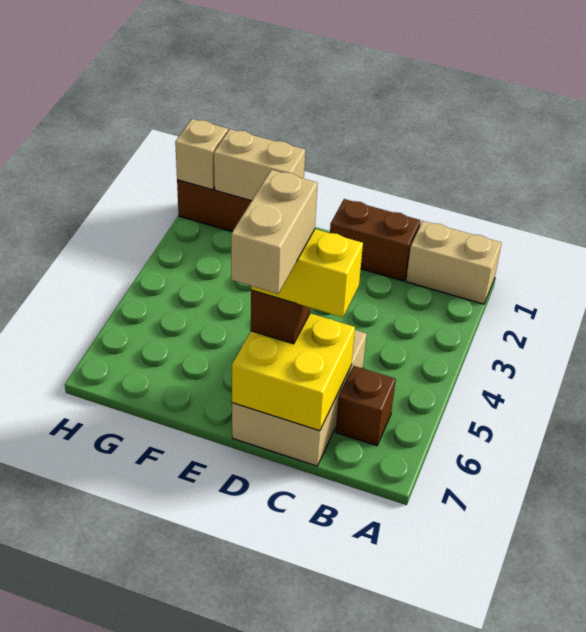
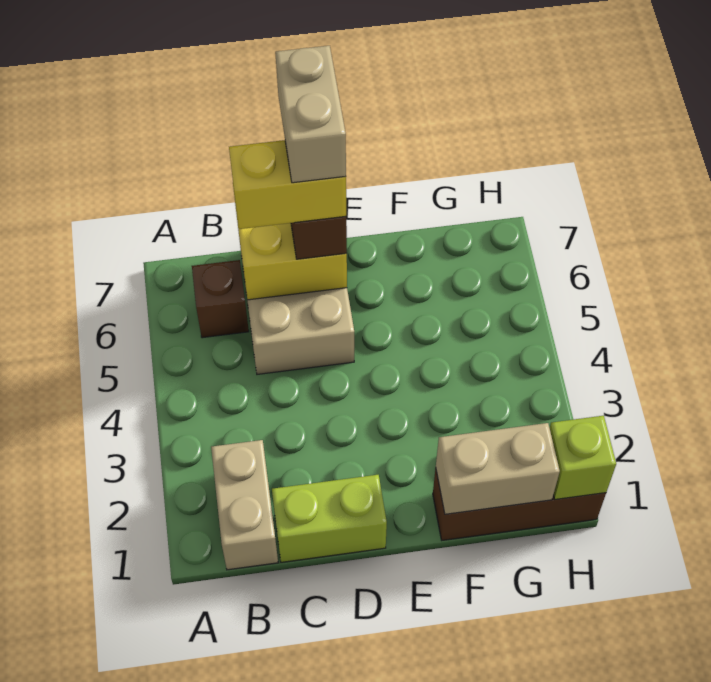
tan 1x2 brick [406,221,502,304] -> tan 1x2 brick turned to [211,440,278,570]
brown 1x2 brick [330,199,421,281] -> lime 1x2 brick [272,475,387,562]
tan 1x1 brick [175,119,228,190] -> lime 1x1 brick [550,416,616,499]

